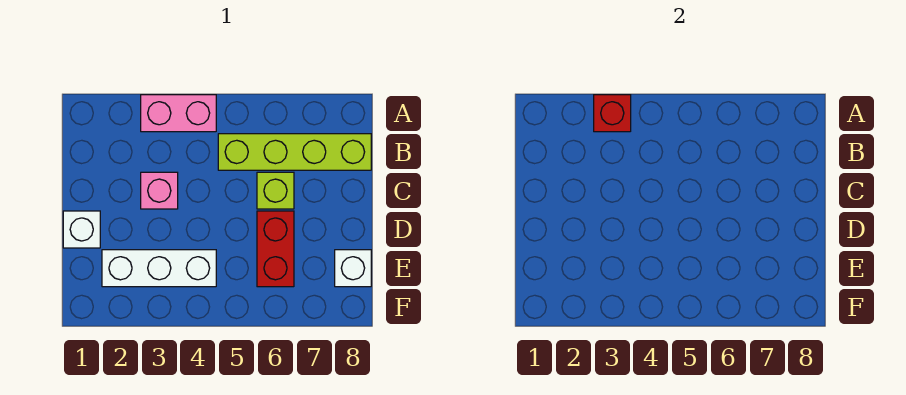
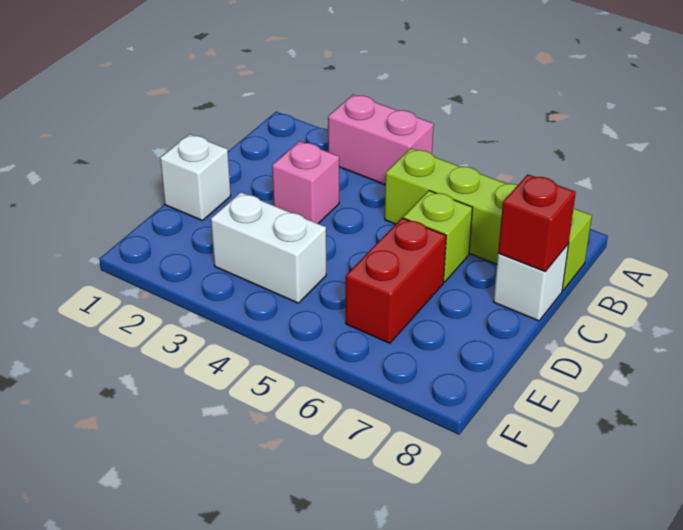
red 1x1 brick [594,95,631,132] -> red 1x1 brick moved to [498,174,576,272]
white 1x3 brick [102,250,216,287] -> white 1x2 brick [211,192,326,303]
white 1x1 brick [335,250,371,287] -> white 1x1 brick moved to [493,245,568,321]

